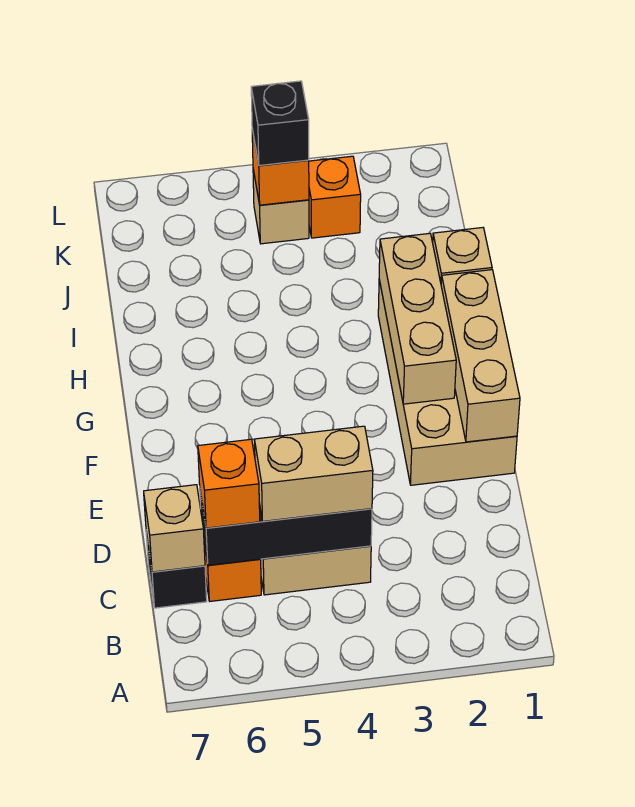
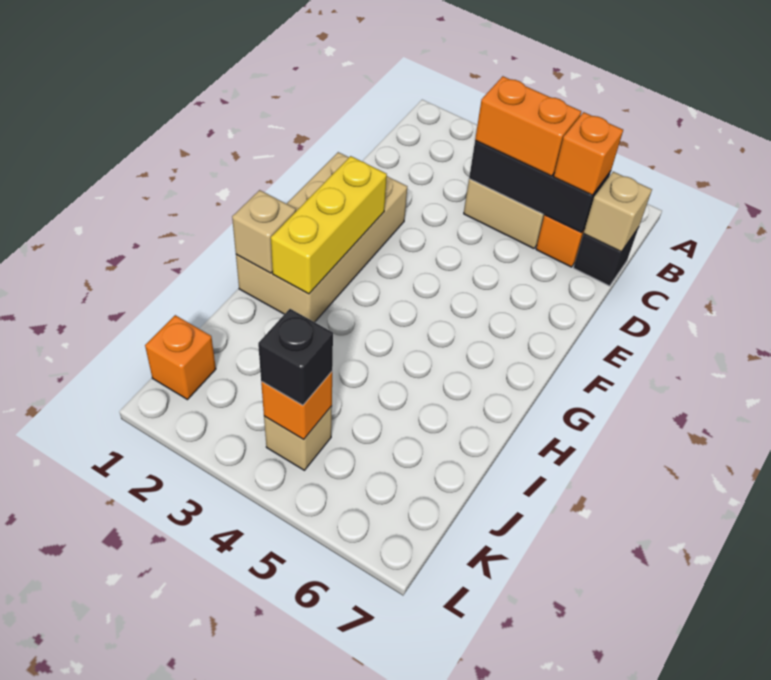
tan 1x2 brick [254,426,373,521] -> orange 1x2 brick [475,76,581,176]
tan 1x3 brick [441,270,520,442] -> none
tan 1x3 brick [379,233,456,404] -> yellow 1x3 brick [271,156,387,294]
orange 1x1 brick [309,156,361,238] -> orange 1x1 brick moved to [145,315,216,400]

